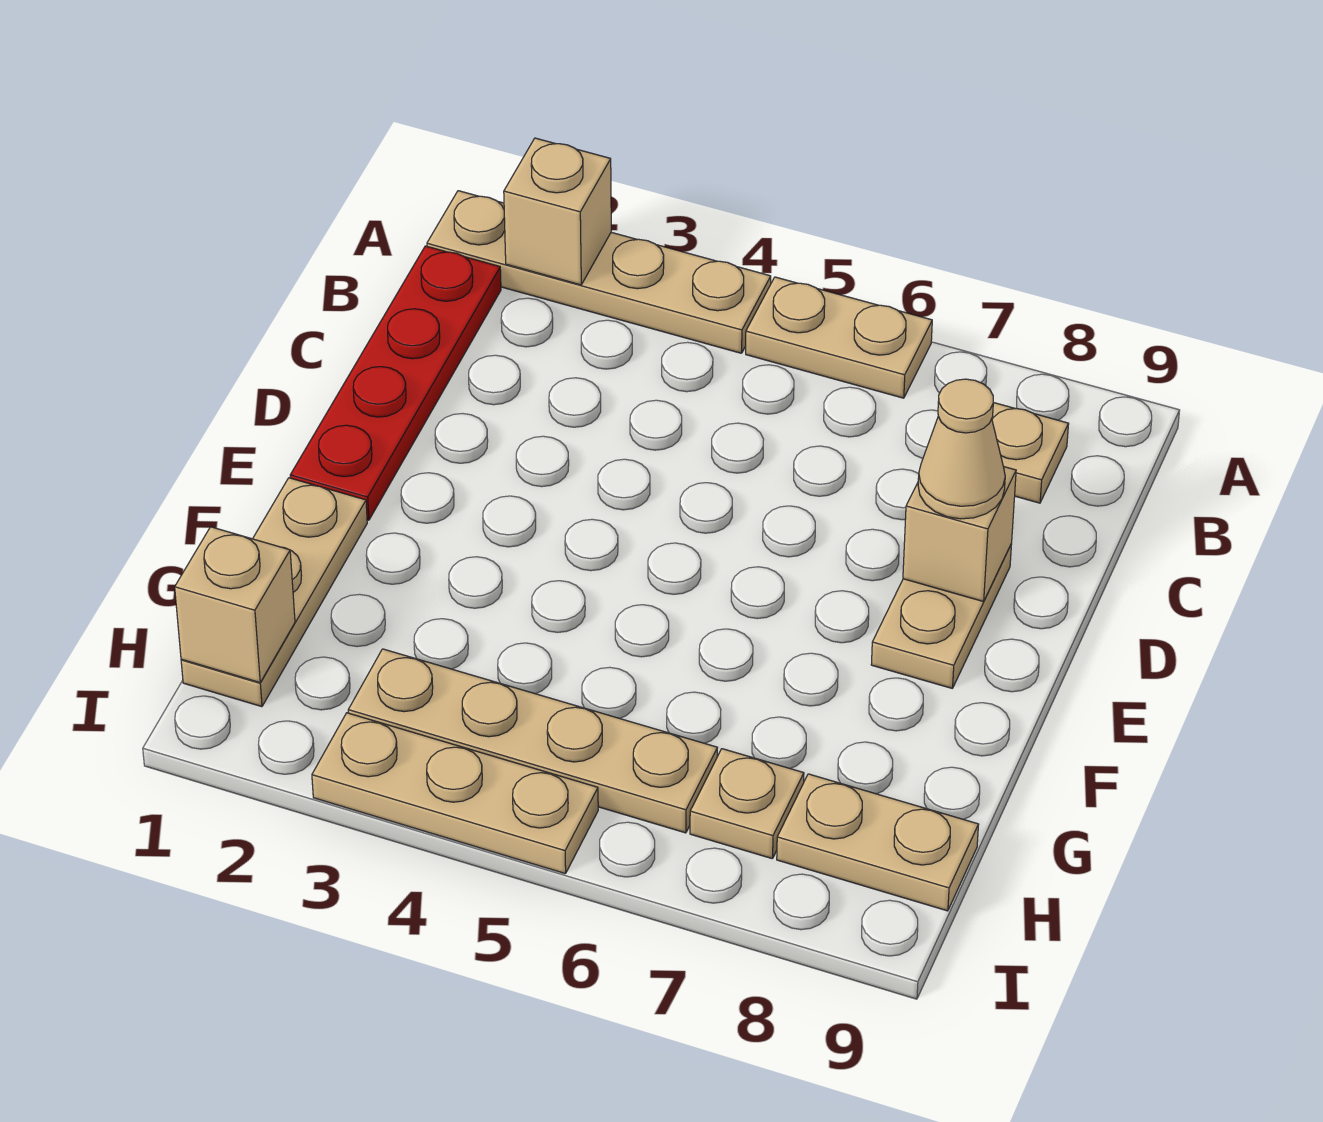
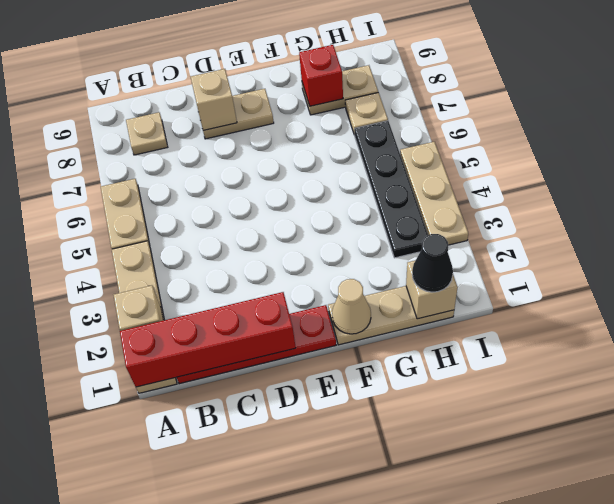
none -> red 1x4 brick [120,292,296,387]
tan 1x1 cone [918,379,1005,519] -> tan 1x1 cone moved to [332,279,371,334]
none -> red 1x1 brick [299,45,343,106]
none -> black 1x1 cone [412,234,453,292]
tan 1x4 plate [348,649,717,833] -> black 1x4 plate [355,121,428,258]
tan 1x2 plate [777,774,979,911] -> tan 1x2 plate turned to [302,65,378,115]

